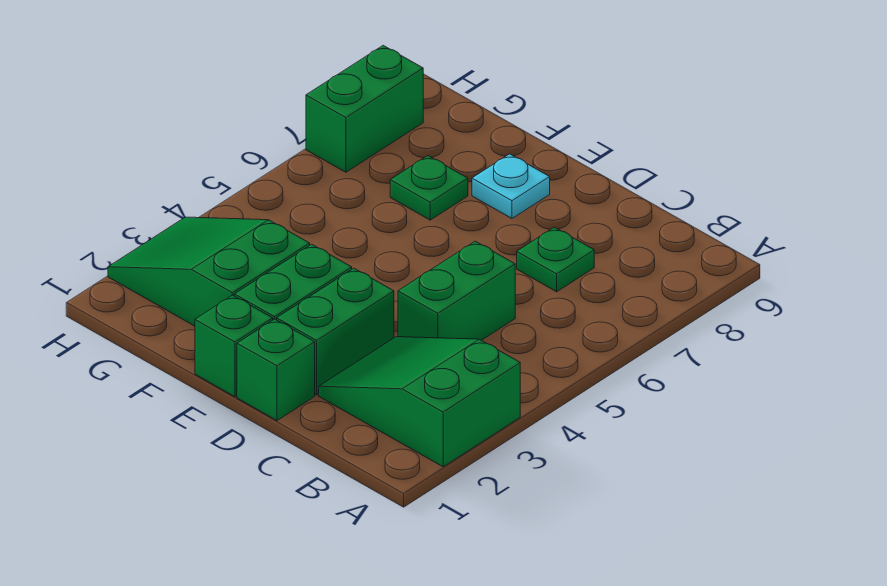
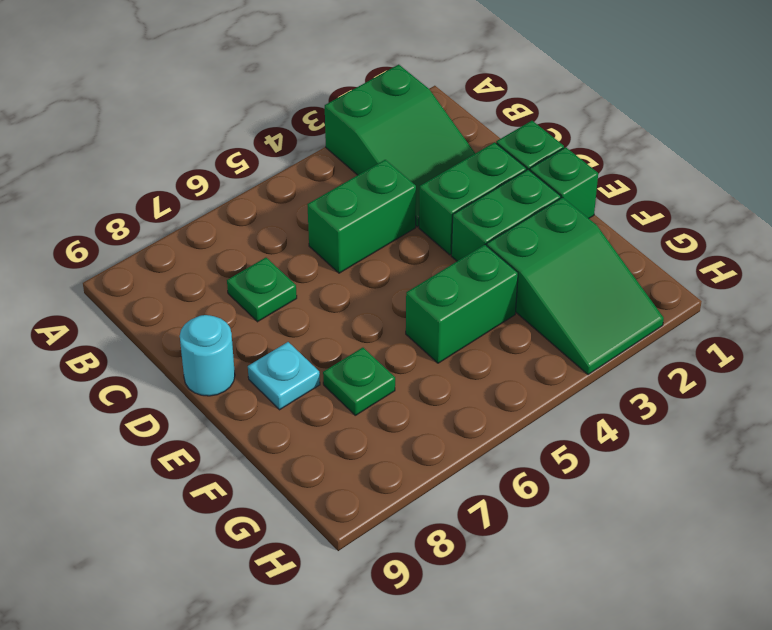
none -> cyan 1x1 round brick [180,315,235,396]
green 1x2 brick [306,45,423,172] -> green 1x2 brick moved to [406,245,518,363]

